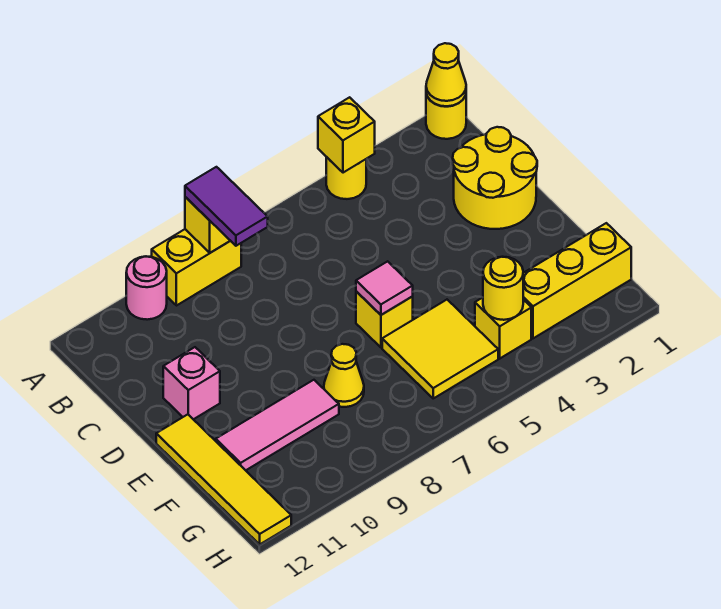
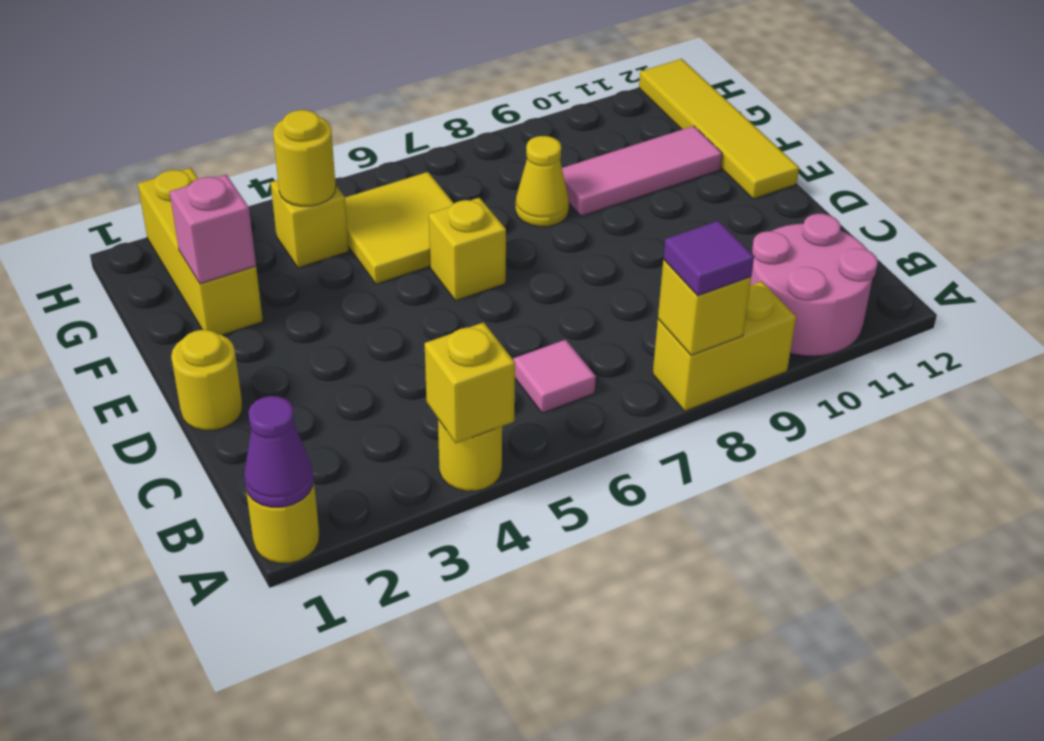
yellow 1x1 cone [426,43,466,106] -> purple 1x1 cone [244,396,314,507]
purple 1x2 tile [185,167,268,246] -> purple 1x1 tile [663,221,754,296]
pink 1x1 round brick [126,257,167,320] -> pink 2x2 round brick [750,214,878,356]
yellow 2x2 round brick [453,127,537,229] -> yellow 1x1 round brick [171,330,242,431]
pink 1x1 brick [163,347,220,419] -> pink 1x1 brick moved to [169,175,256,284]
pink 1x1 tile [356,261,413,315] -> pink 1x1 tile moved to [513,340,596,413]
yellow 1x3 brick [523,223,631,338] -> yellow 1x3 brick turned to [138,168,263,335]

